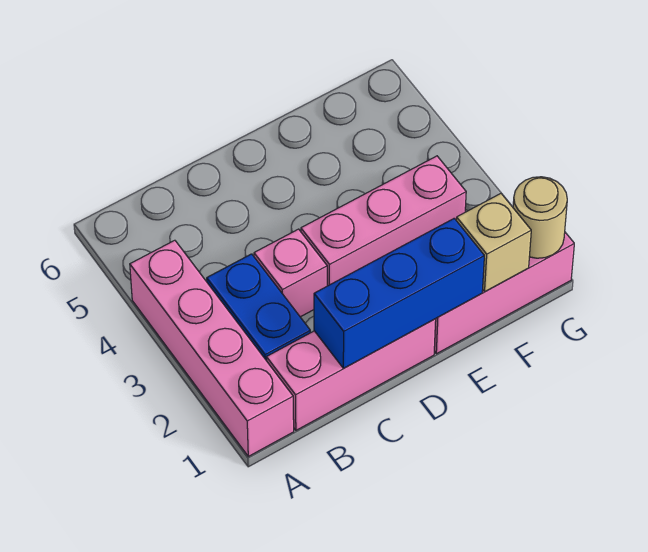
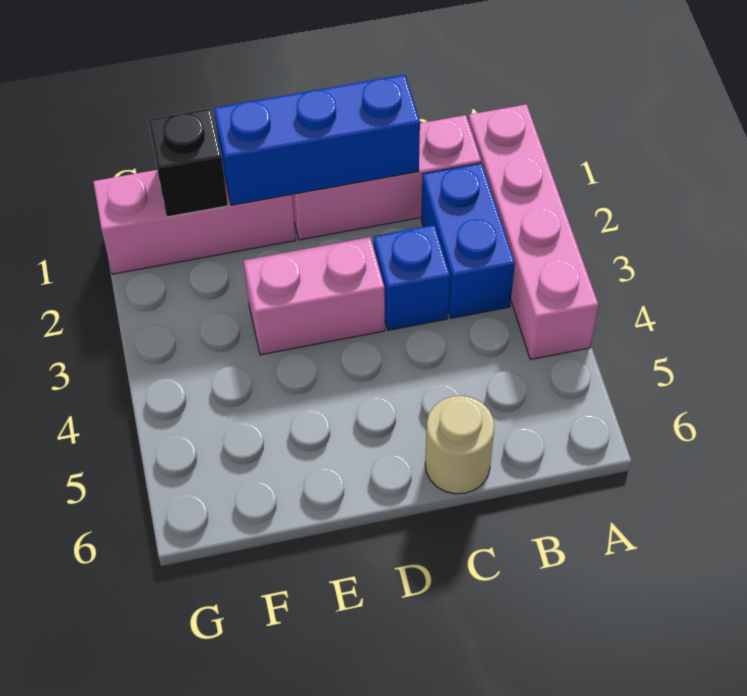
pink 1x1 brick [254,229,327,317] -> blue 1x1 brick [374,225,450,330]
pink 1x3 brick [301,156,466,286] -> pink 1x2 brick [243,237,385,355]
tan 1x1 brick [456,194,531,292] -> black 1x1 brick [148,108,228,217]
tan 1x1 round brick [513,177,567,258] -> tan 1x1 round brick moved to [425,396,494,494]

